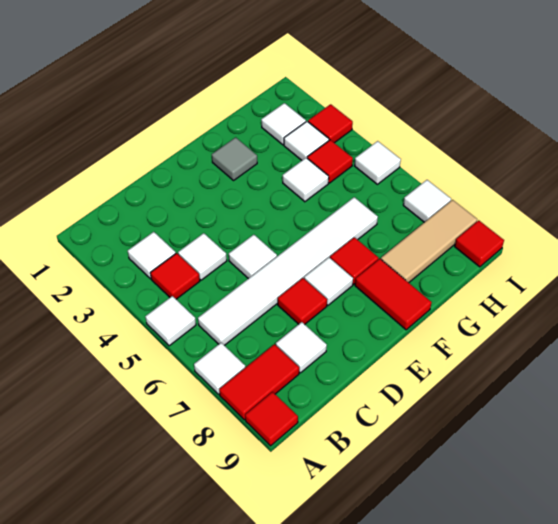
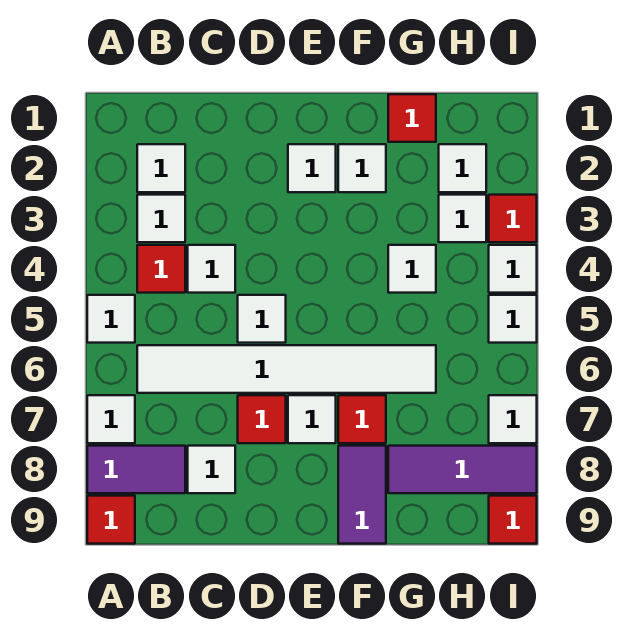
red 1x2 tile [219,344,299,420] -> purple 1x2 tile [87,446,185,493]
none -> white 1x1 tile [137,144,185,192]
none -> white 1x1 tile [288,144,336,192]
grey 1x1 tile [212,137,257,180] -> white 1x1 tile [338,144,386,192]
red 1x2 tile [355,259,432,330] -> purple 1x2 tile [338,446,386,544]
tan 1x3 tile [381,200,477,283] -> purple 1x3 tile [388,446,537,493]
red 1x1 tile [307,140,353,183] -> red 1x1 tile moved to [388,94,436,142]
none -> white 1x1 tile [489,245,537,293]

